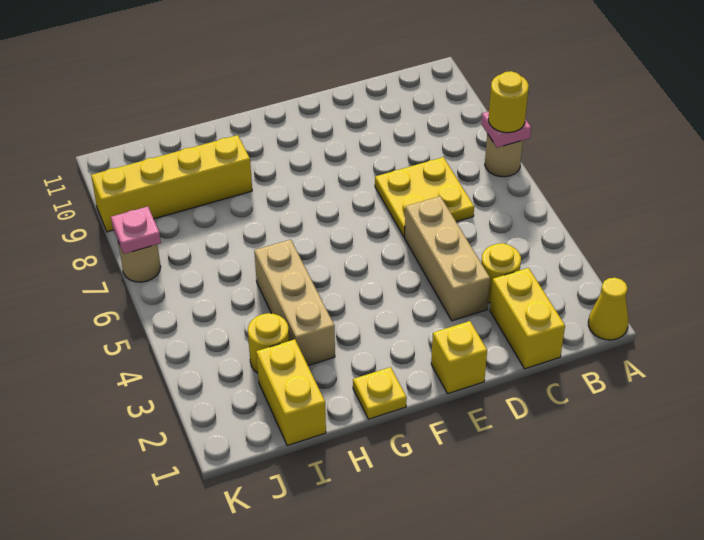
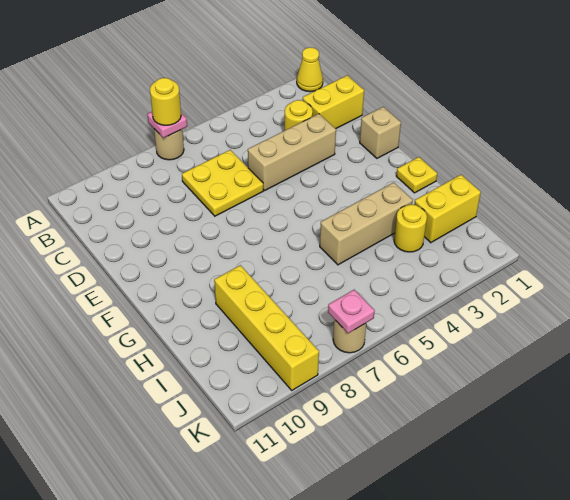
yellow 1x1 brick [431,321,487,394] -> tan 1x1 brick [360,107,401,158]

